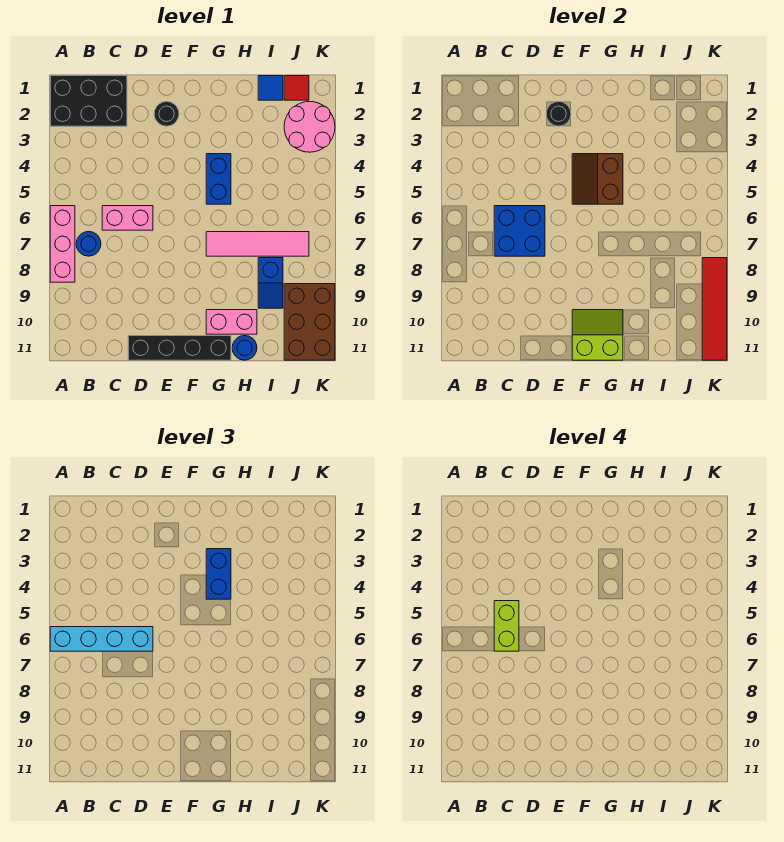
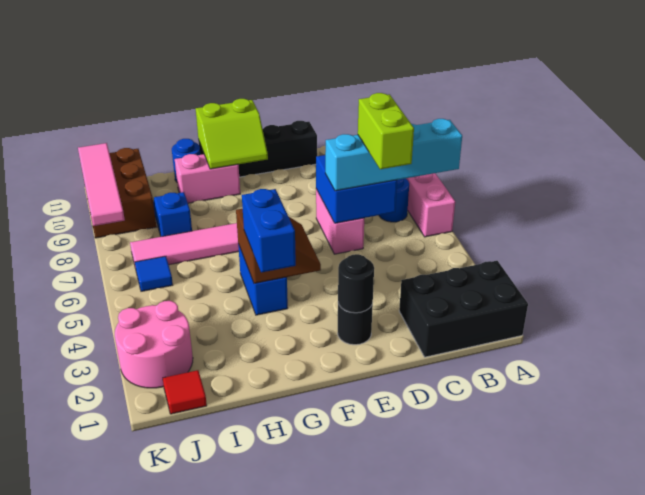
pink 1x2 brick [102,206,153,230] -> pink 1x2 brick turned to [316,189,364,254]
blue 1x1 tile [258,76,283,100] -> blue 1x1 tile moved to [135,256,173,291]
red 1x4 tile [702,258,727,360] -> pink 1x4 tile [78,143,125,226]

